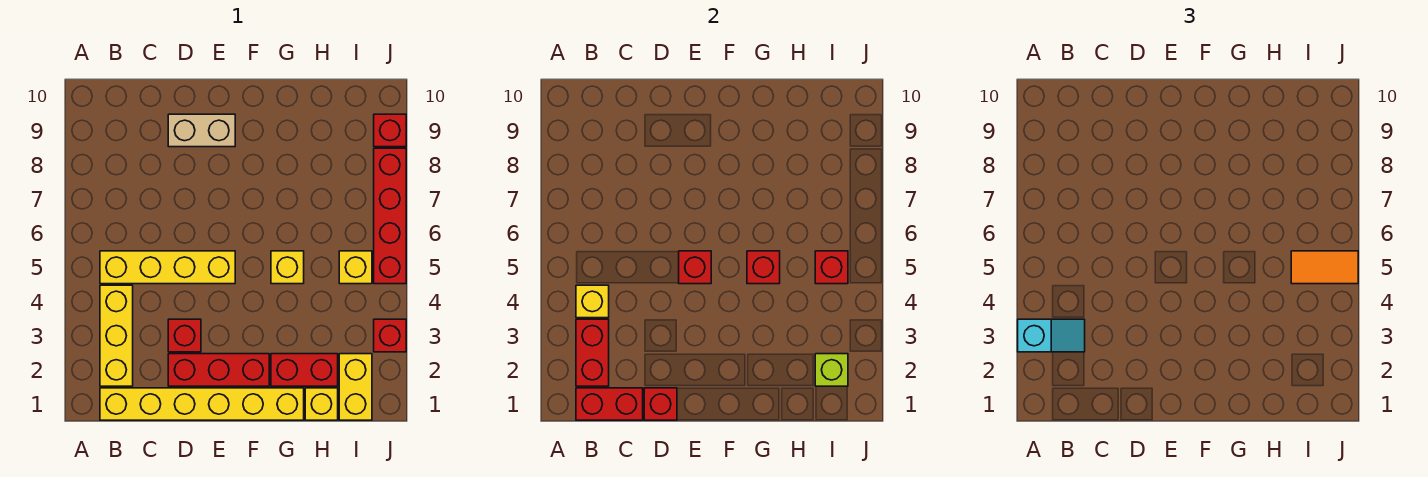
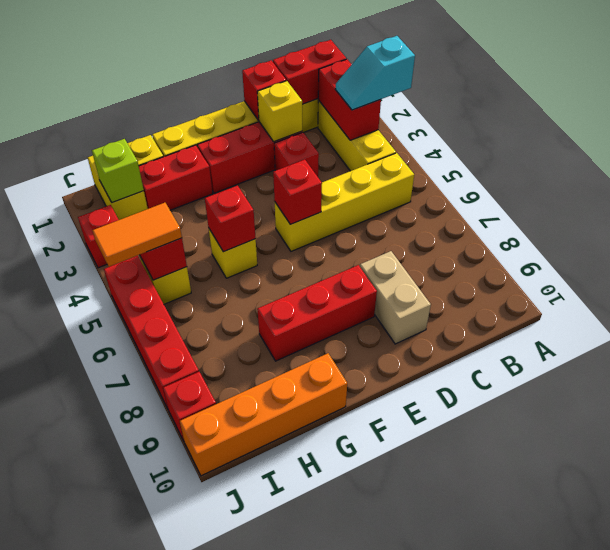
yellow 1x1 brick [576,285,609,318] -> yellow 1x1 brick moved to [257,81,302,142]
tan 1x2 brick [168,114,235,147] -> tan 1x2 brick turned to [360,251,431,344]
none -> red 1x3 brick [257,265,377,361]
none -> orange 1x4 brick [180,353,347,476]

